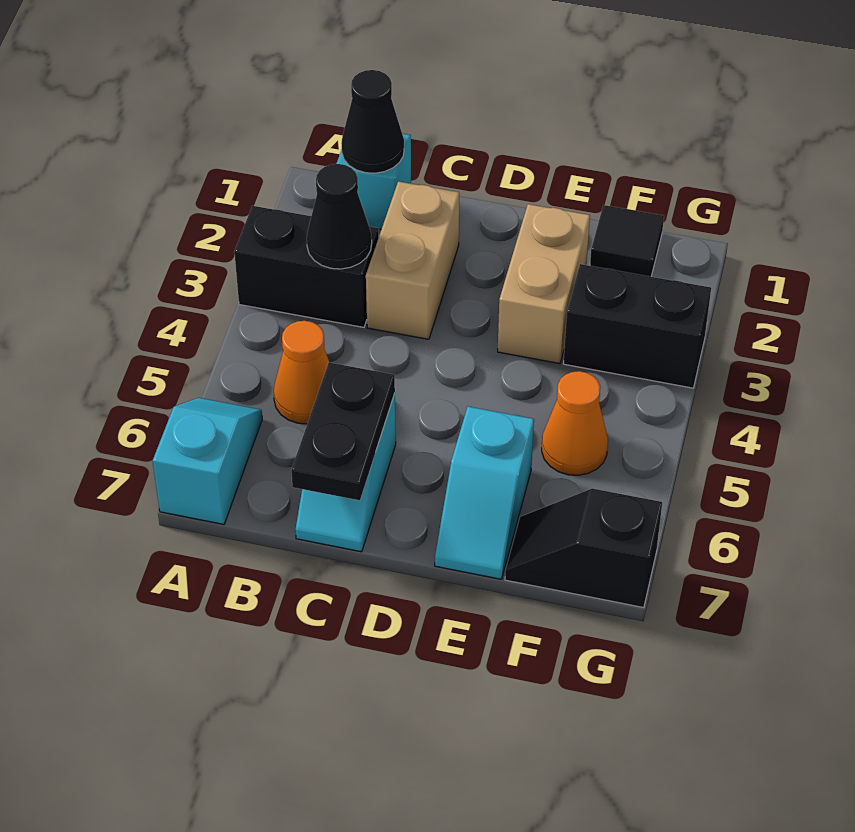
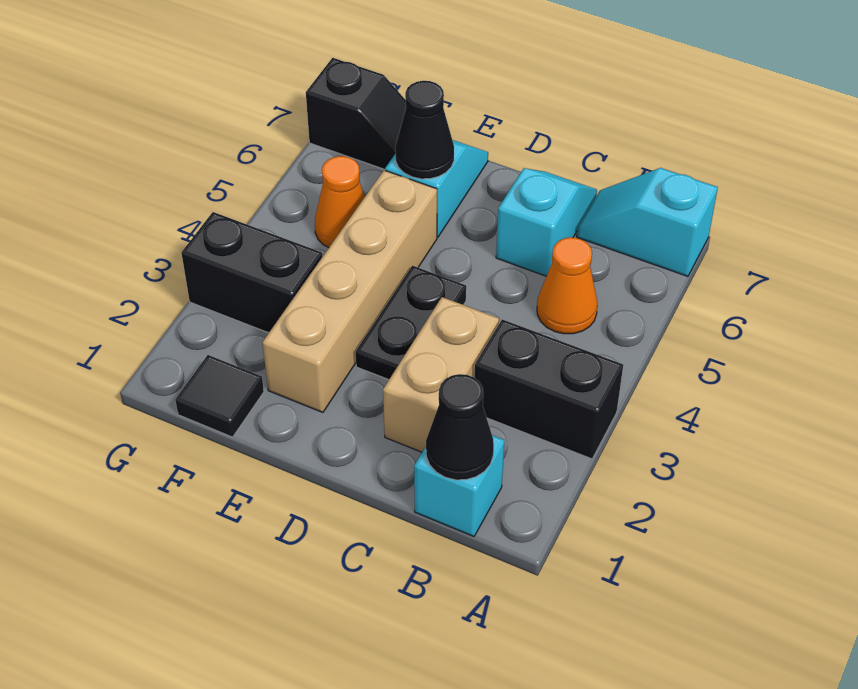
cyan 1x2 slope [153,398,262,524] -> cyan 1x2 slope turned to [577,168,718,276]
black 1x1 cone [307,164,372,269] -> black 1x1 cone moved to [395,81,454,179]
black 1x2 plate [291,362,395,500] -> black 1x2 plate moved to [356,266,466,380]
tan 1x2 brick [498,204,590,364] -> tan 1x4 brick [262,170,437,412]

